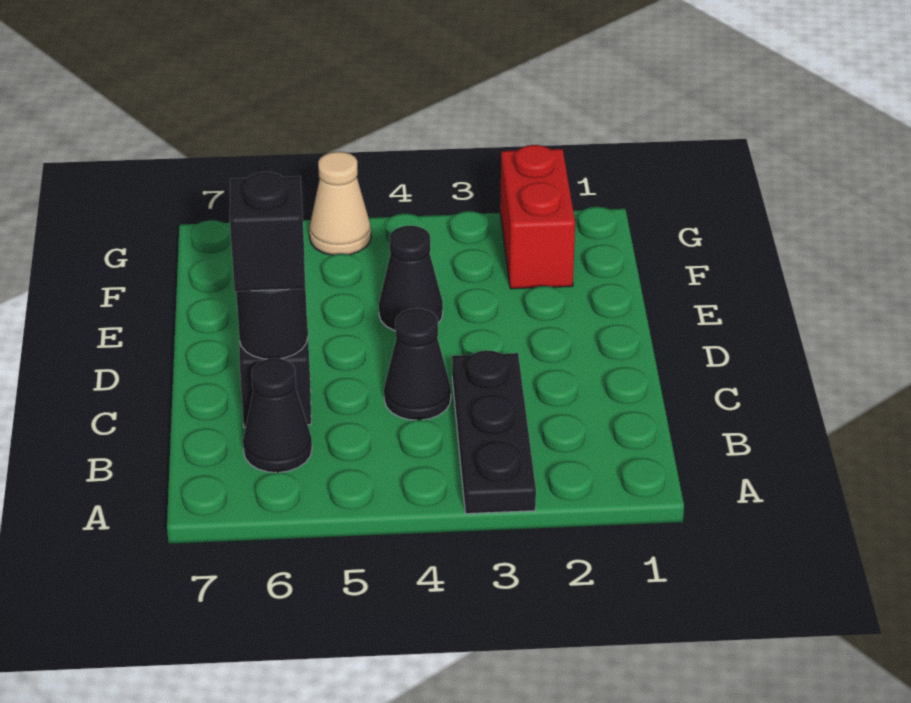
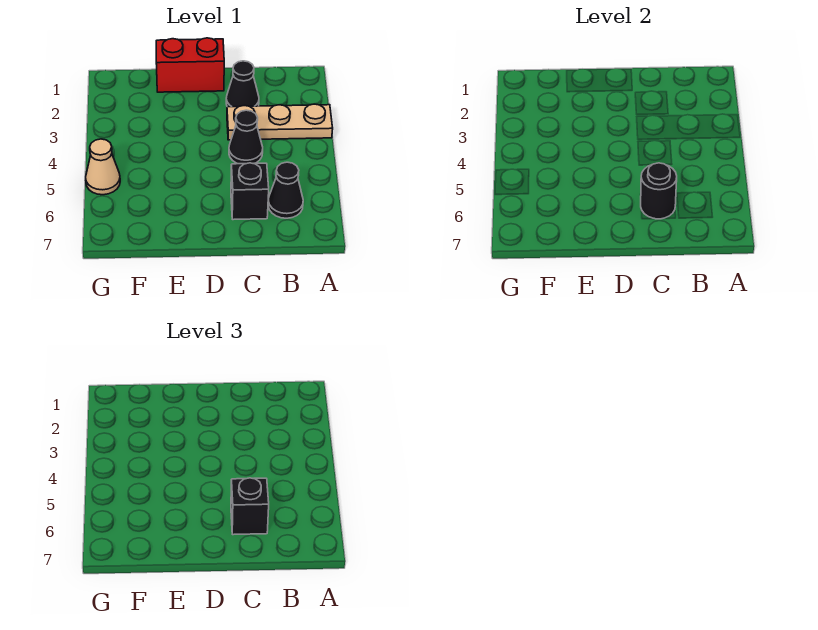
black 1x3 plate [452,350,536,514] -> tan 1x3 plate [227,104,333,140]
black 1x1 cone [379,226,443,331] -> black 1x1 cone moved to [226,61,259,107]
red 1x2 brick [500,145,575,289] -> red 1x2 brick moved to [156,38,224,92]

